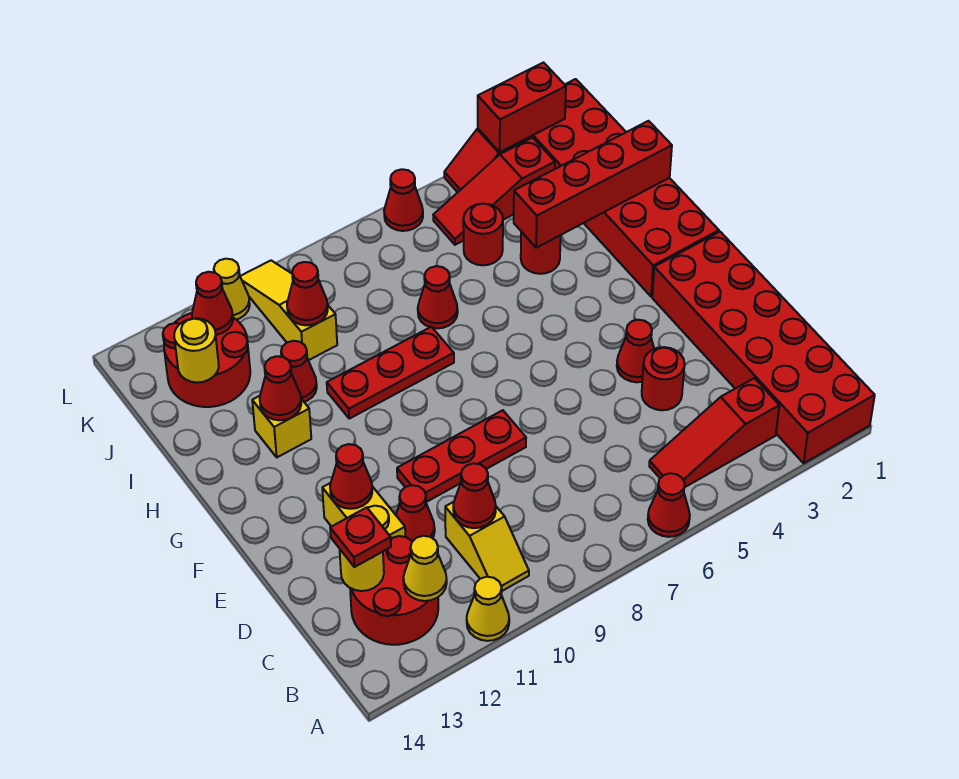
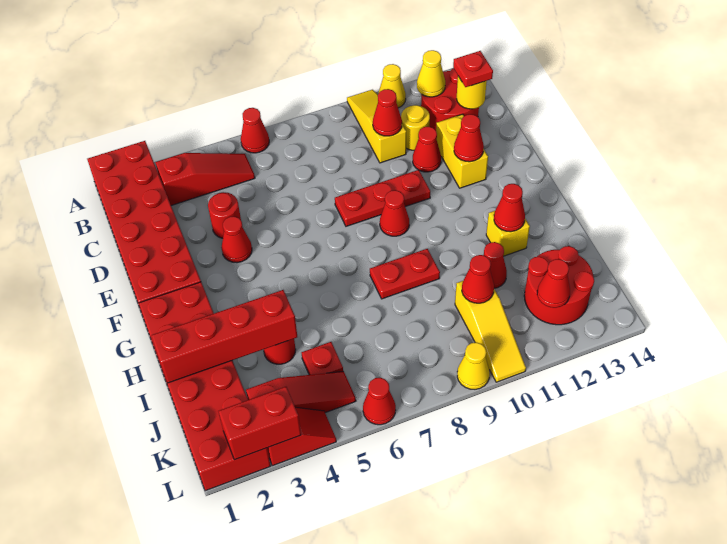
yellow 1x2 slope [445,502,529,591] -> yellow 1x3 slope [347,90,406,163]
red 1x3 plate [327,327,454,419] -> red 1x2 plate [370,249,440,299]
red 1x1 cone [418,266,458,328] -> red 1x1 cone moved to [380,190,409,236]
red 1x1 round brick [463,204,503,265] -> red 1x1 plate [301,342,343,375]
yellow 1x1 round brick [174,318,219,383] -> yellow 1x1 round brick moved to [401,105,430,150]
yellow 1x1 cone [214,259,250,320] -> yellow 1x1 cone moved to [457,342,490,389]

